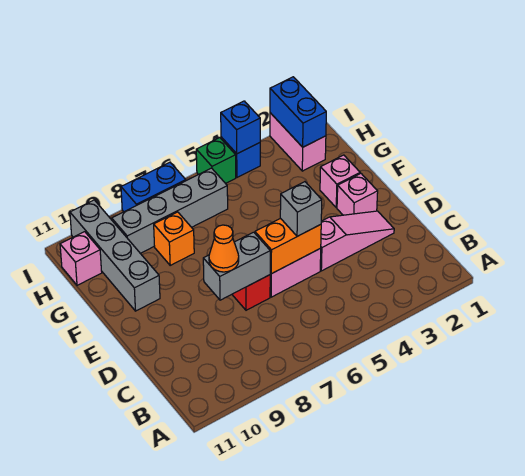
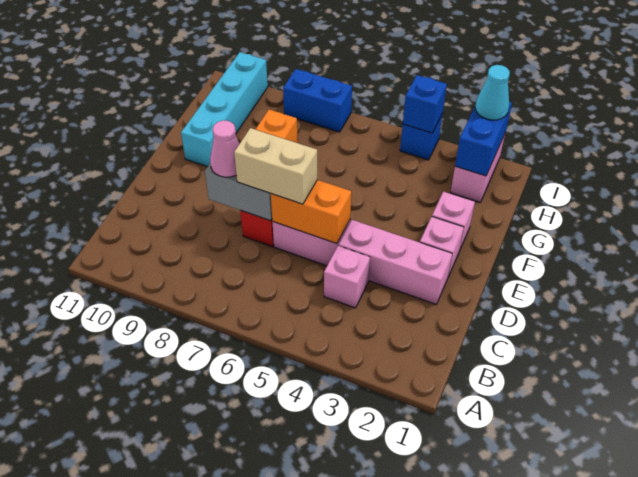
pink 1x3 slope [320,211,394,271] -> pink 1x3 brick [339,220,452,304]
grey 1x1 brick [280,182,322,236] -> none
none -> tan 1x2 brick [234,128,317,204]
orange 1x1 cone [209,225,239,272] -> pink 1x1 cone [210,120,239,177]
grey 1x4 brick [70,200,160,311] -> cyan 1x4 brick [181,52,268,167]
grey 1x4 brick [112,168,228,253] -> none
pink 1x1 brick [60,232,102,285] -> pink 1x1 brick moved to [324,246,370,308]
none -> cyan 1x1 cone [475,65,510,120]
green 1x1 brick [196,138,236,183] -> none

